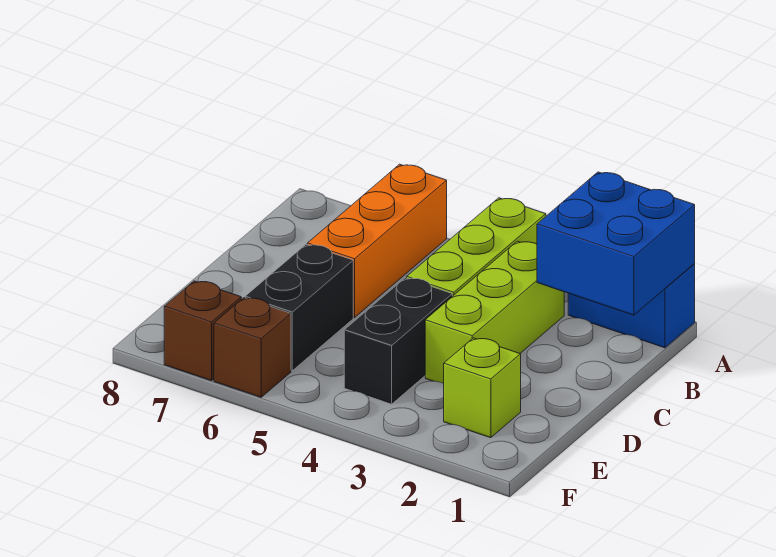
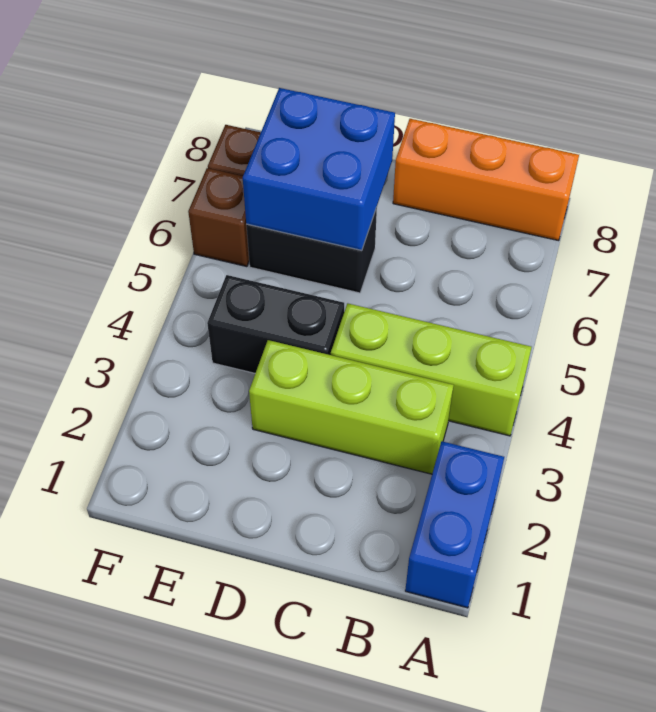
blue 2x2 brick [537,172,695,315] -> blue 2x2 brick moved to [243,88,395,250]
orange 1x3 brick [307,164,447,317] -> orange 1x3 brick moved to [393,119,579,241]
lime 1x1 brick [444,338,521,438] -> none

